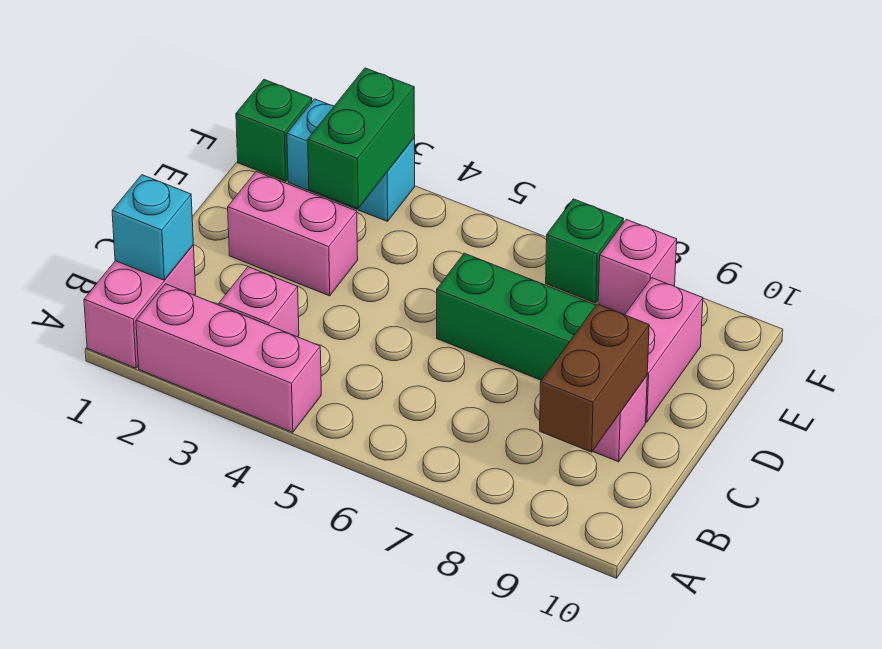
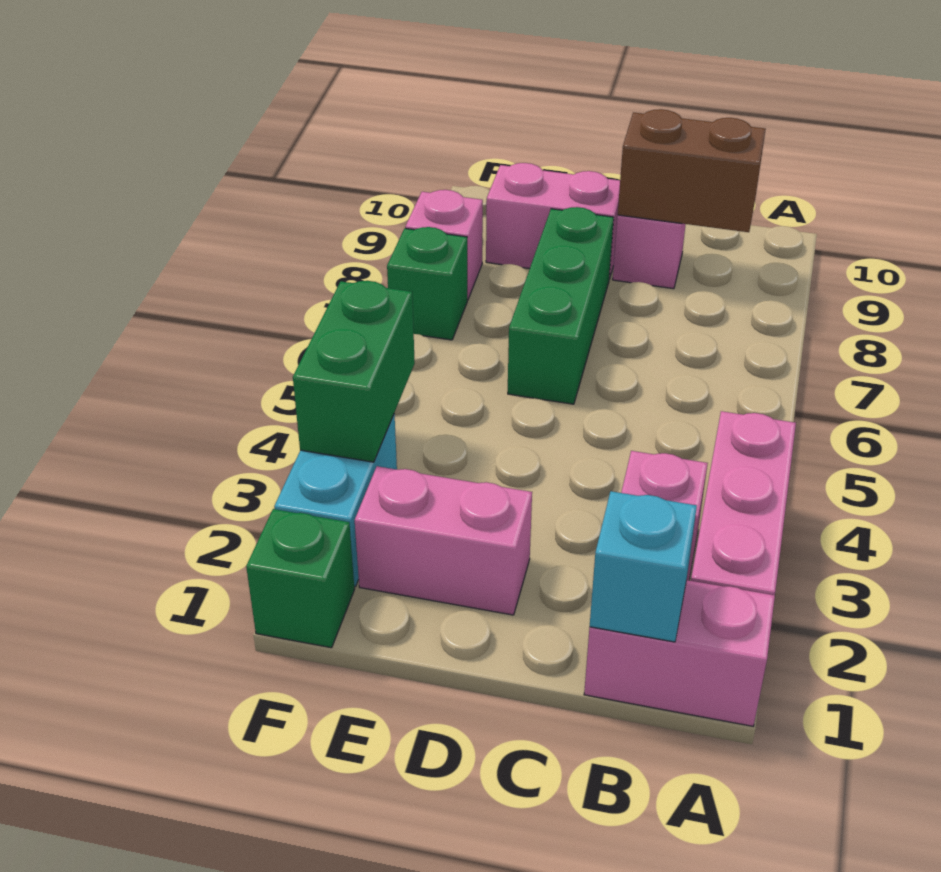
pink 1x2 brick [228,172,358,296] -> pink 1x2 brick turned to [355,466,532,615]
green 1x2 brick [308,68,415,208] -> green 1x2 brick turned to [293,281,415,462]

